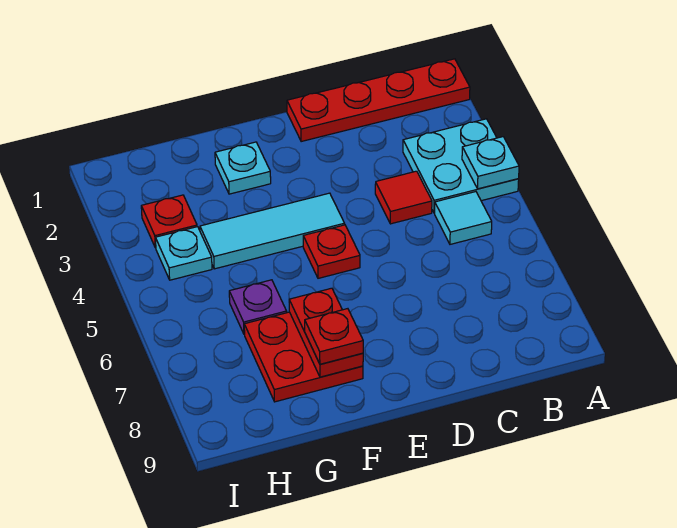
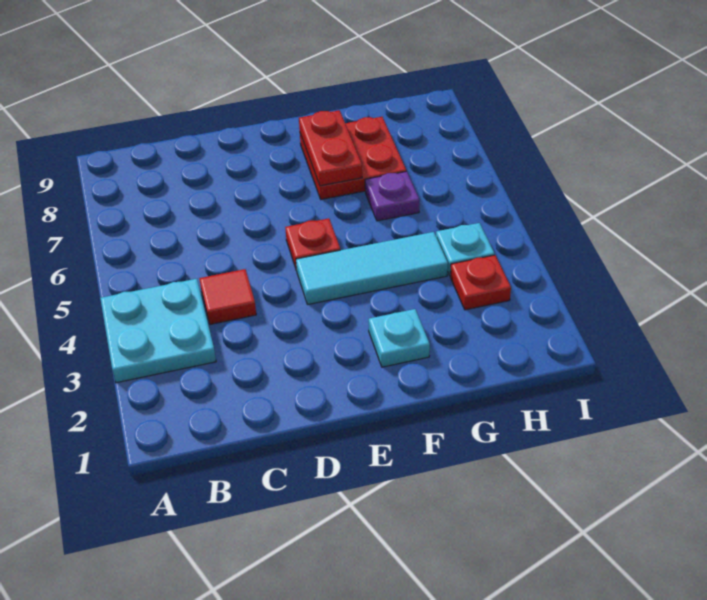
red 1x4 plate [287,59,470,142] -> none
cyan 1x1 plate [462,137,519,189] -> none
cyan 1x1 tile [435,192,492,244] -> none
red 1x1 plate [305,309,363,364] -> none

